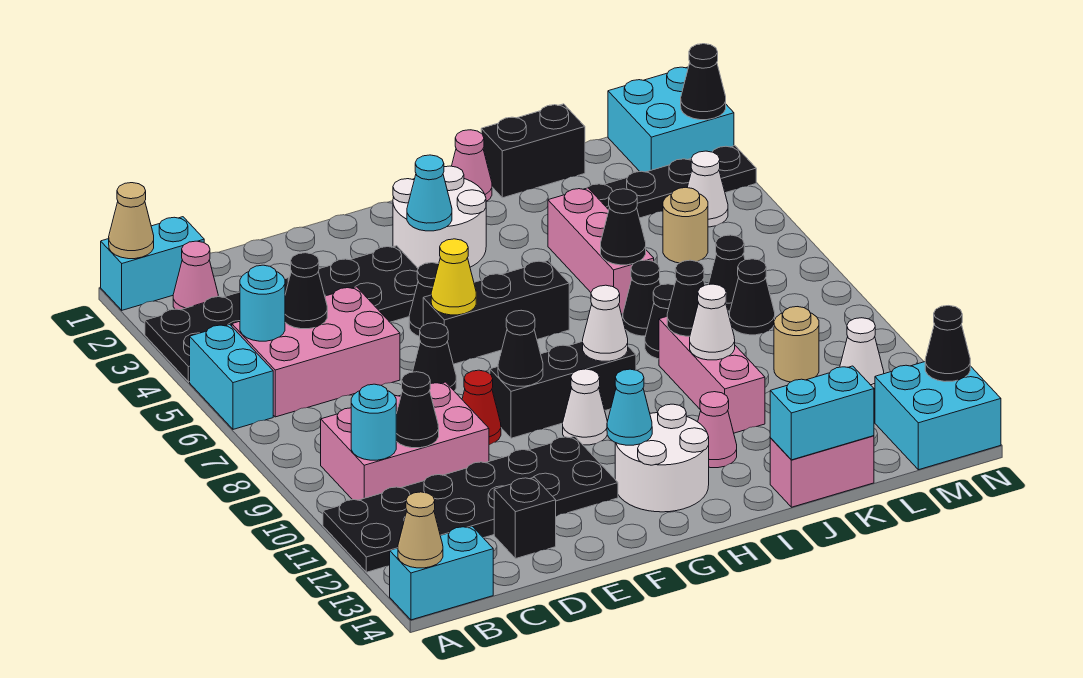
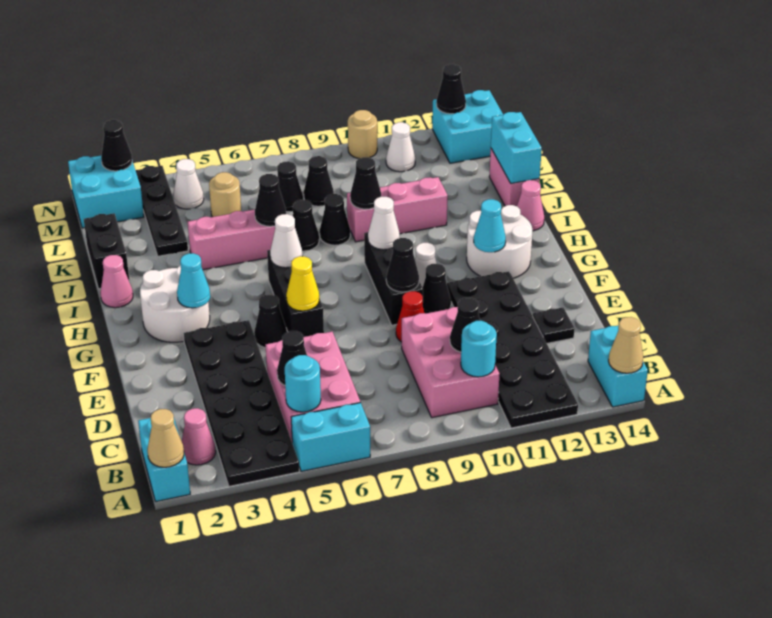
black 1x1 brick [494,477,556,559] -> black 1x1 plate [533,308,575,343]
black 1x1 cone [413,323,456,391] -> black 1x1 cone moved to [423,264,451,314]
pink 1x1 cone [698,392,737,468] -> pink 1x1 cone moved to [517,180,544,231]
white 1x1 cone [690,284,735,360] -> white 1x1 cone moved to [270,214,302,268]
tan 1x1 round brick [774,307,819,382] -> tan 1x1 round brick moved to [348,110,377,159]

